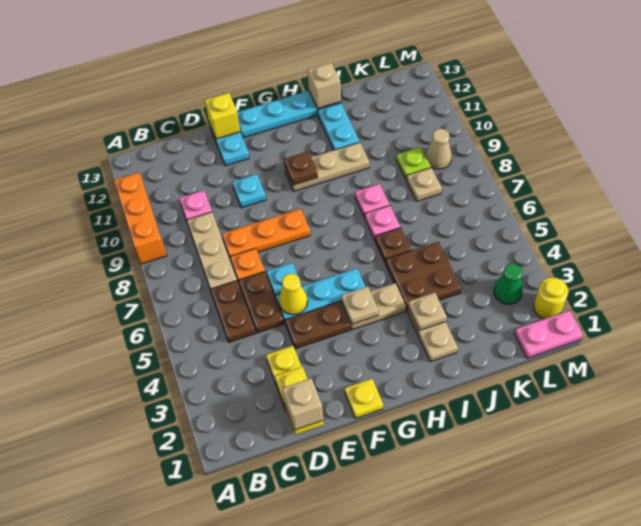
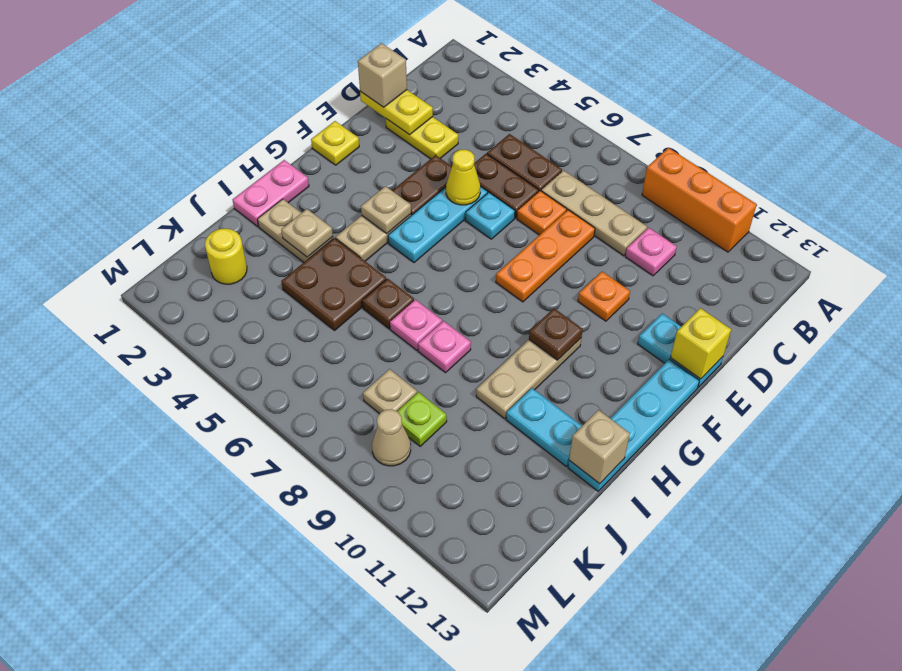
cyan 1x1 plate [232,174,266,208] -> orange 1x1 plate [578,272,630,321]
pink 1x2 plate [515,310,583,358] -> pink 1x2 plate moved to [232,160,309,226]
green 1x1 cone [494,264,523,304] -> none
yellow 1x1 round brick [534,277,568,319] -> yellow 1x1 round brick moved to [205,229,247,284]

